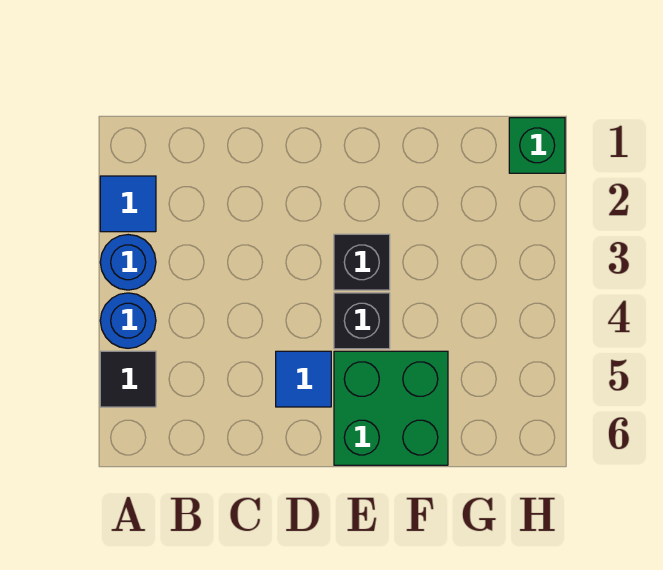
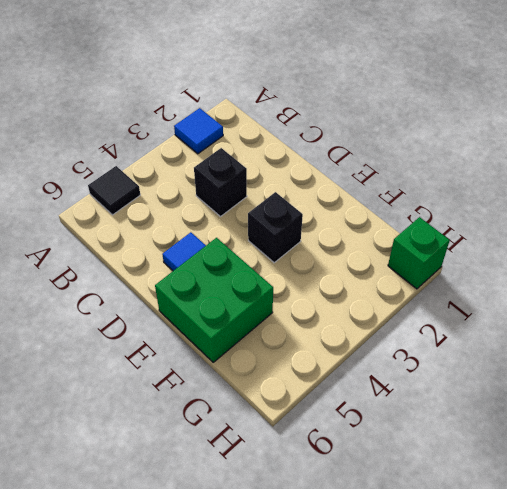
blue 1x1 round brick [100,235,156,290] -> none
blue 1x1 round brick [100,293,156,348] -> none
black 1x1 brick [334,293,390,349] -> black 1x1 brick moved to [194,148,247,217]

